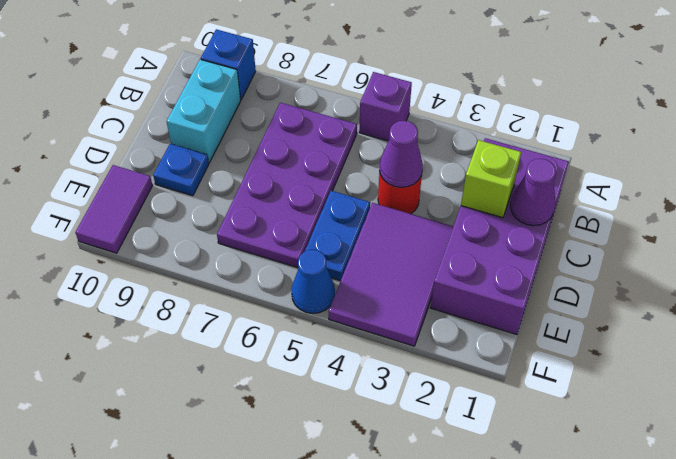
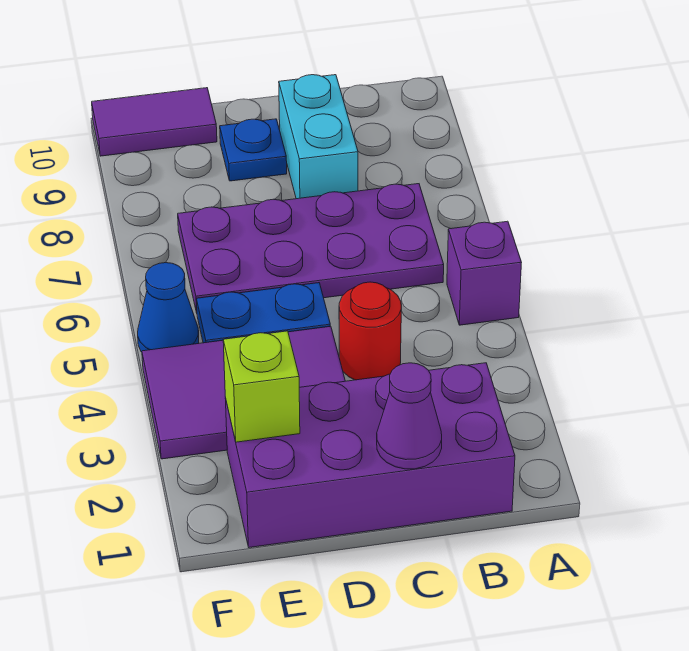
blue 1x1 brick [201,29,256,99] -> none
cyan 1x2 brick [167,59,241,162] -> cyan 1x2 brick turned to [279,75,358,199]
lime 1x1 brick [461,140,521,218] -> lime 1x1 brick moved to [223,331,300,442]
purple 1x1 cone [380,121,423,187] -> none

